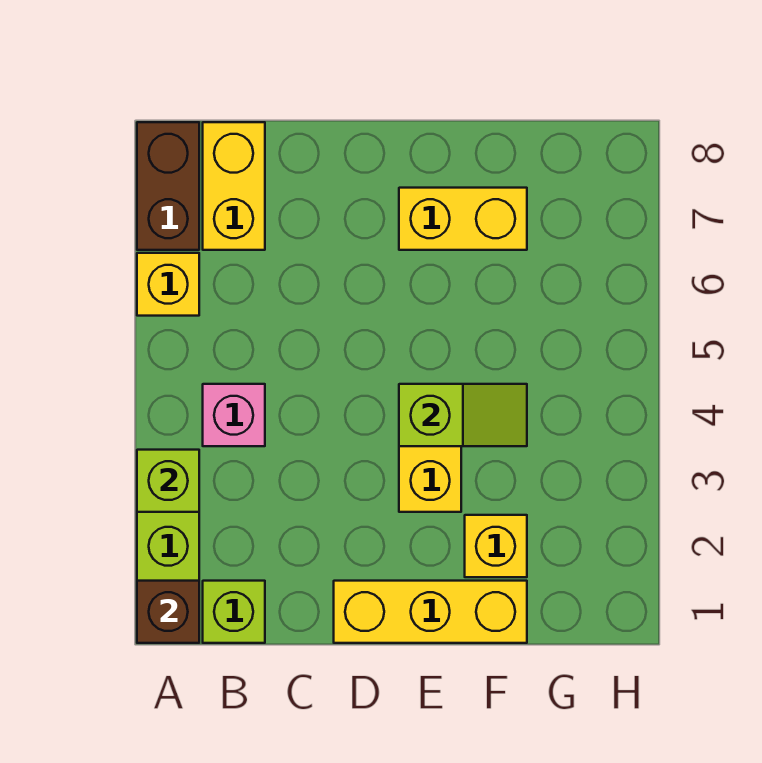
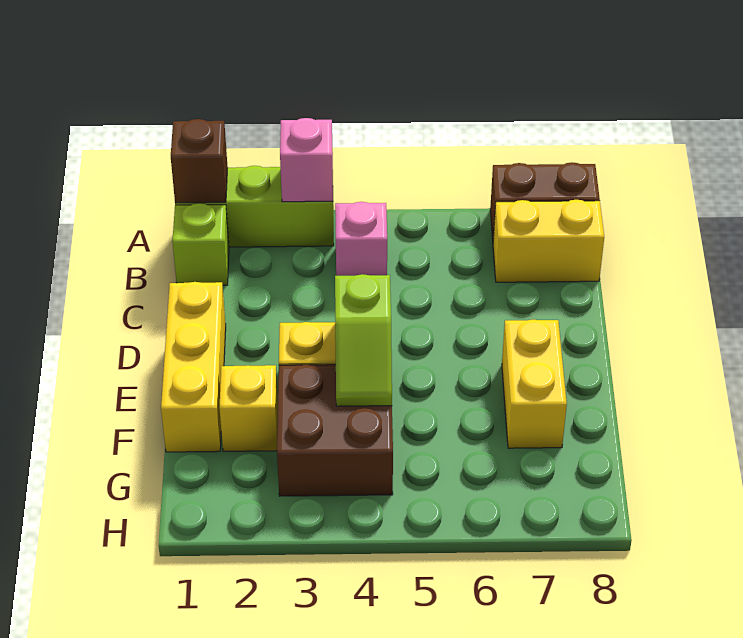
lime 1x1 brick [137,450,199,512] -> pink 1x1 brick [280,118,333,202]
yellow 1x1 brick [137,253,199,316] -> none
none -> brown 2x2 brick [277,365,393,496]

